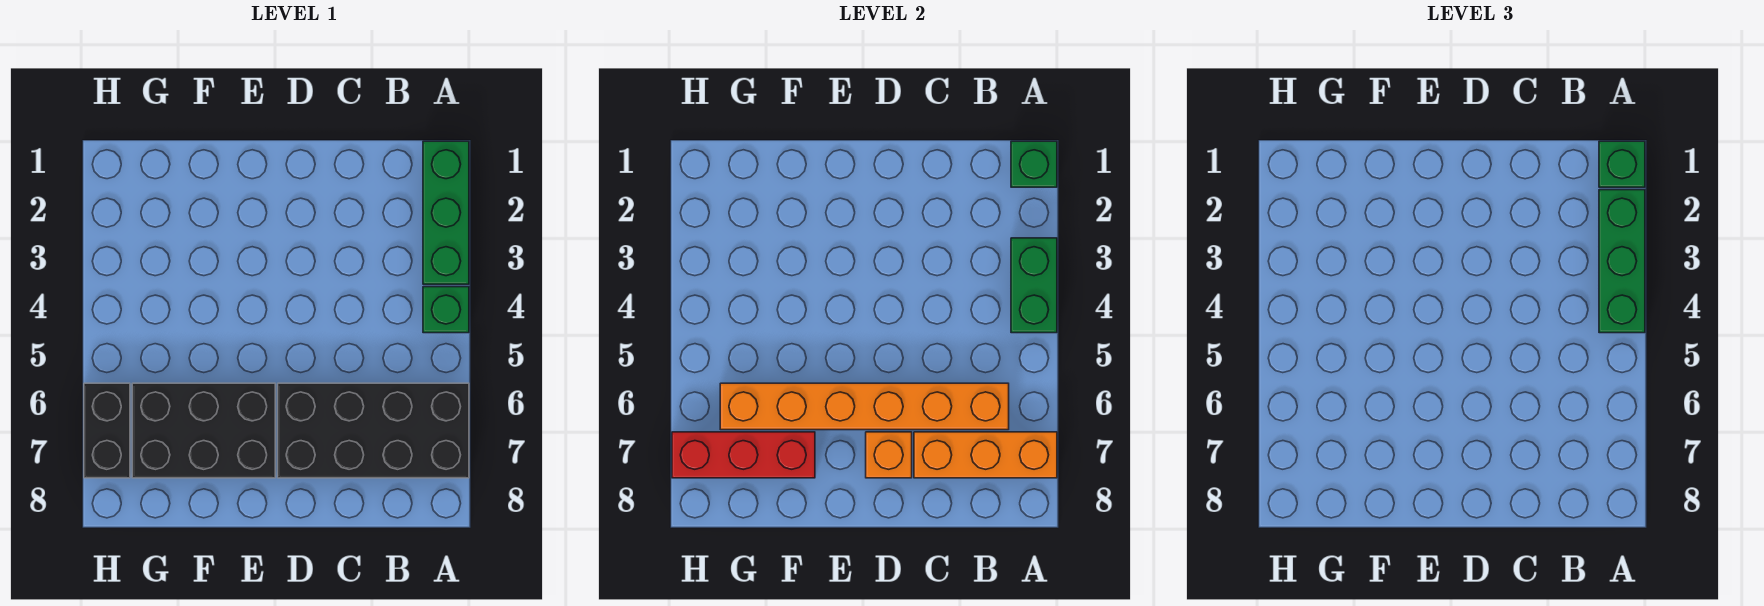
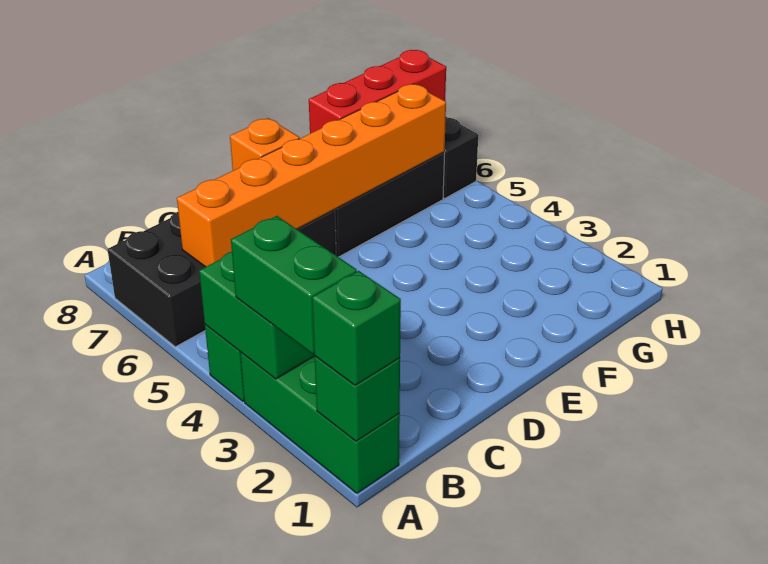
green 1x3 brick [1599,190,1645,333] -> green 1x2 brick [231,216,357,354]
orange 1x3 brick [914,432,1057,478] -> none

